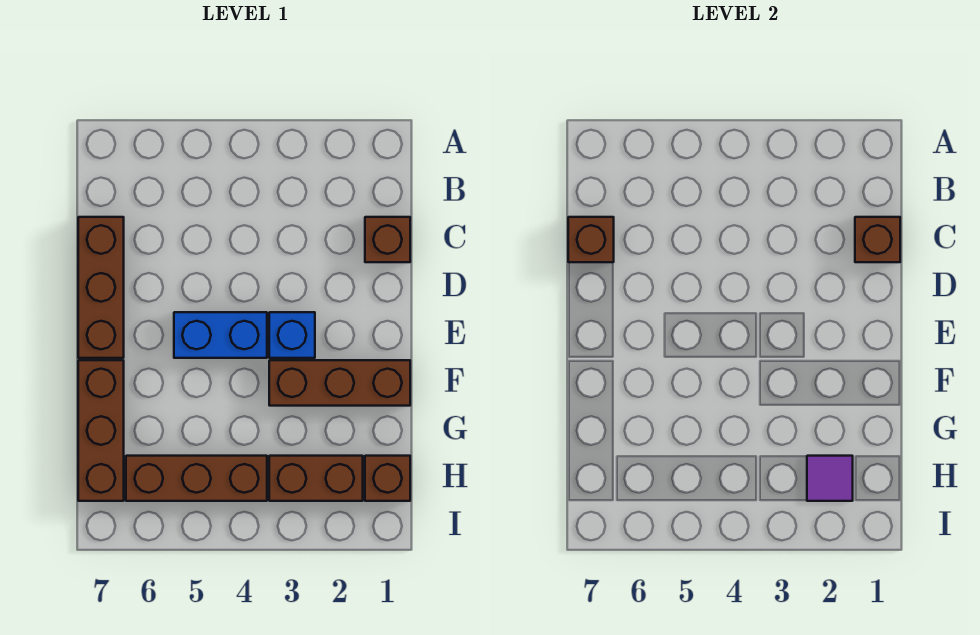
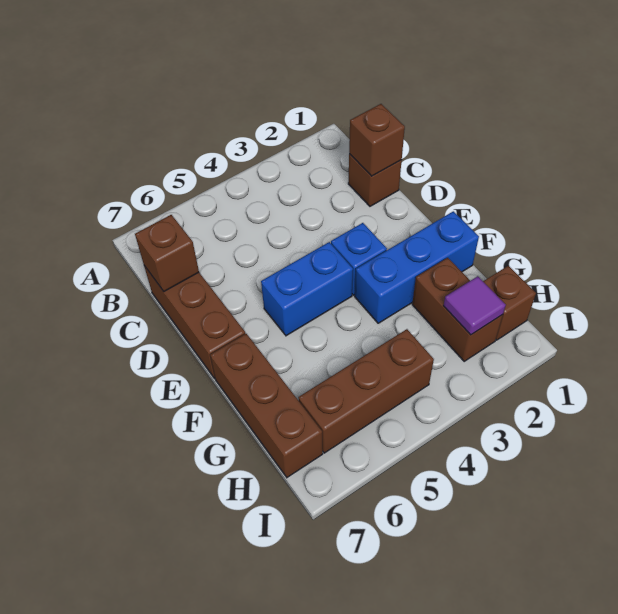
brown 1x3 brick [269,360,410,406] -> blue 1x3 brick [355,211,479,323]
brown 1x2 brick [269,456,363,501] -> brown 1x2 brick turned to [412,258,503,361]

